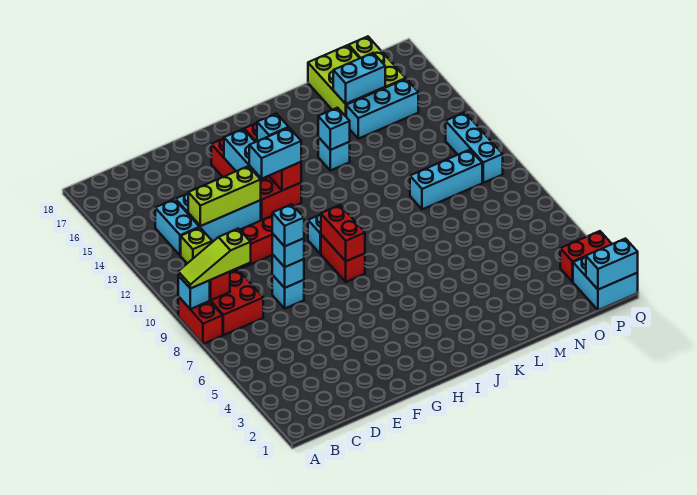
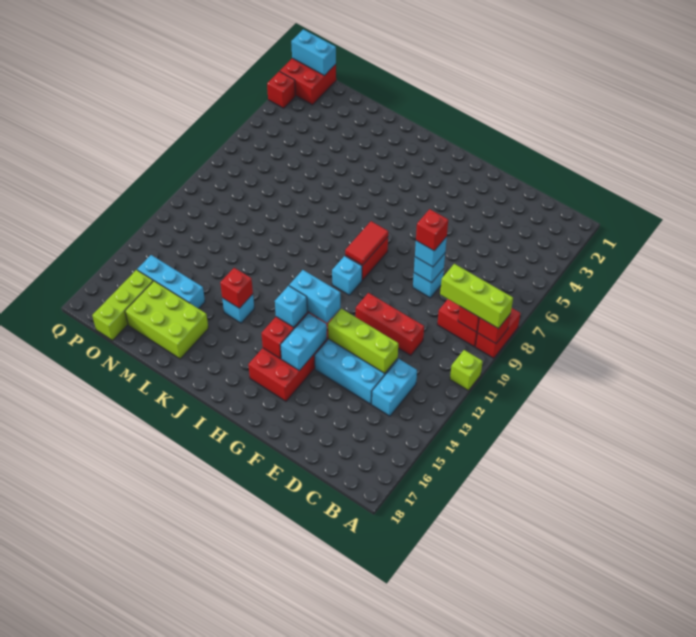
cyan 1x1 brick [178,276,210,309] -> red 1x1 brick [477,315,510,344]
lime 1x3 slope [178,229,251,289] -> lime 1x3 brick [440,264,513,329]
lime 1x1 brick [181,228,212,263] -> lime 1x1 brick moved to [450,350,483,390]
cyan 1x1 brick [272,204,304,246] -> red 1x1 brick [416,209,448,251]
red 1x2 brick [321,205,365,261] -> red 1x2 tile [345,221,388,265]
cyan 1x1 brick [318,108,350,150] -> red 1x1 brick [220,268,253,308]
cyan 1x3 brick [410,150,482,209] -> none
lime 2x3 brick [308,45,385,116] -> lime 2x3 brick turned to [125,281,208,359]
cyan 1x2 brick [333,53,385,104] -> none
cyan 2x2 brick [573,257,638,310] -> red 2x2 brick [280,58,336,105]
red 1x2 brick [560,231,612,282] -> red 1x1 brick [267,71,295,108]
cyan 1x3 brick [446,113,503,183] -> none

